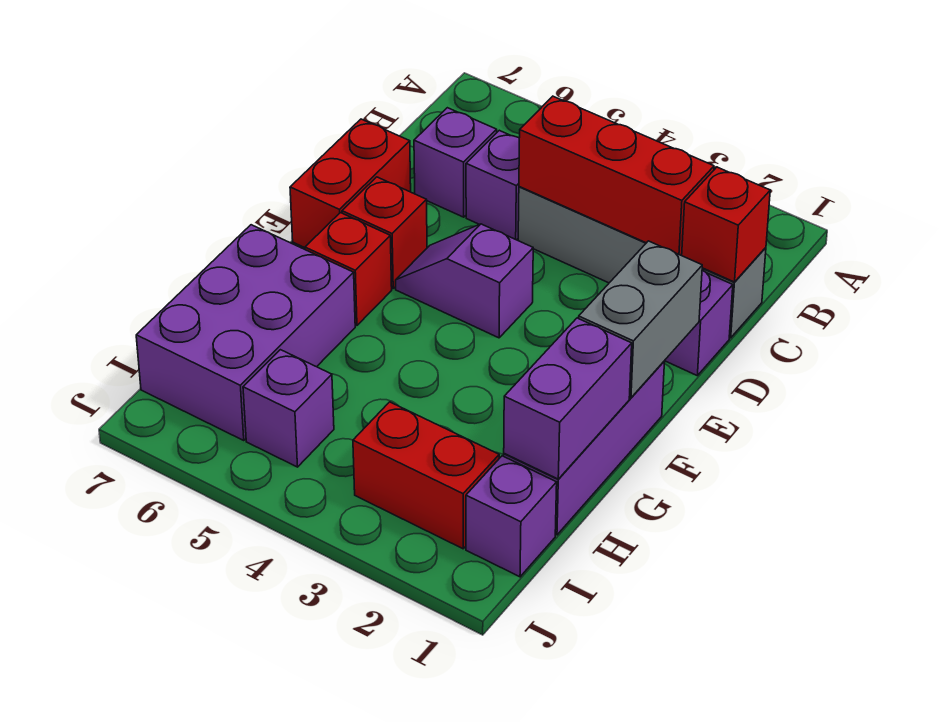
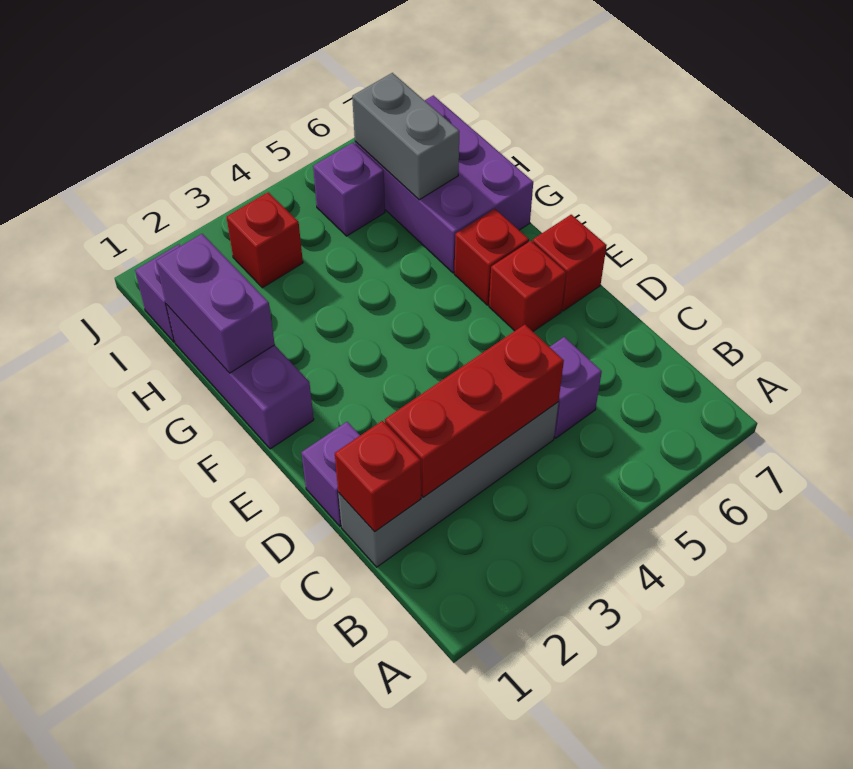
purple 1x1 brick [414,108,497,217] -> none
red 1x2 brick [290,119,411,248] -> red 1x1 brick [533,215,607,311]
grey 1x2 brick [579,241,702,398] -> grey 1x2 brick moved to [352,73,460,200]
purple 1x2 slope [396,224,533,338] -> none
red 1x2 brick [353,402,499,549] -> red 1x1 brick [227,192,303,288]

